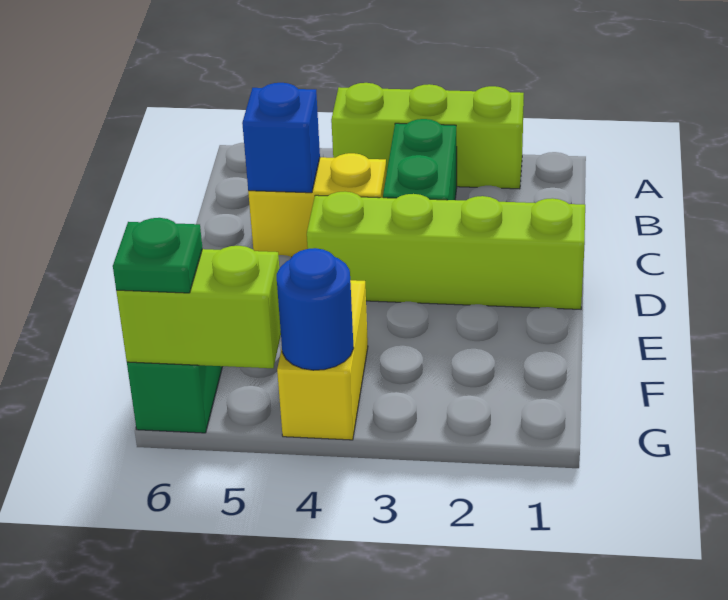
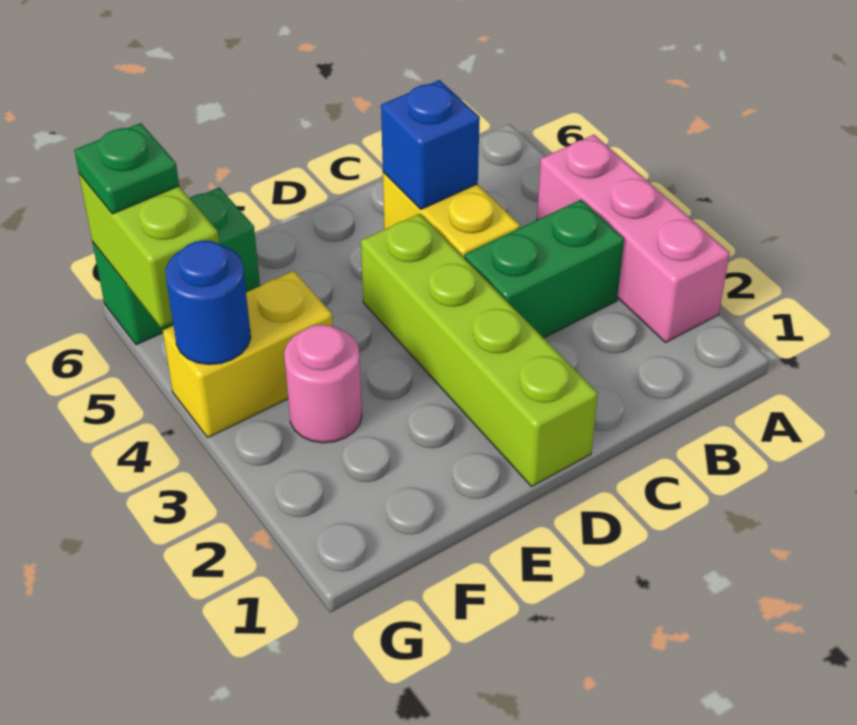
lime 1x3 brick [331,83,524,189] -> pink 1x3 brick [537,135,730,343]
none -> pink 1x1 round brick [284,325,362,443]

